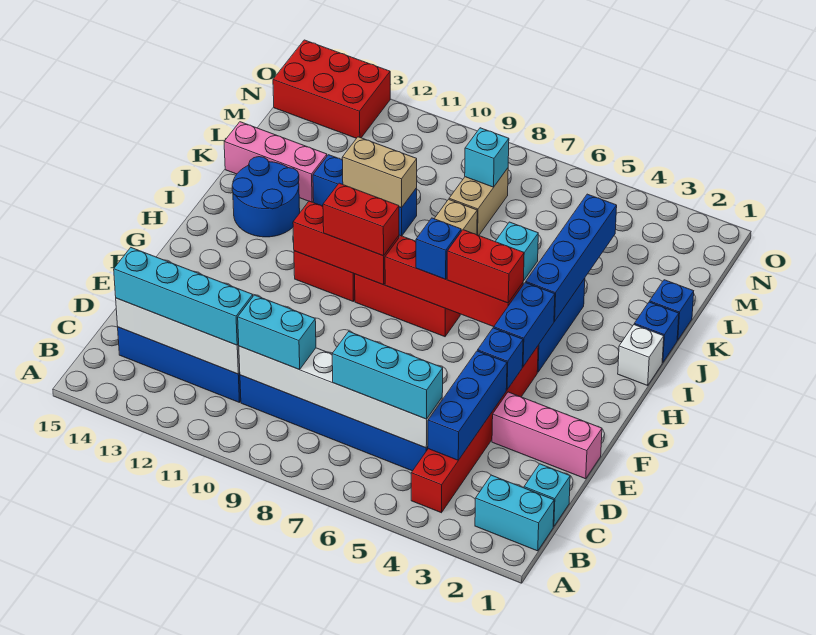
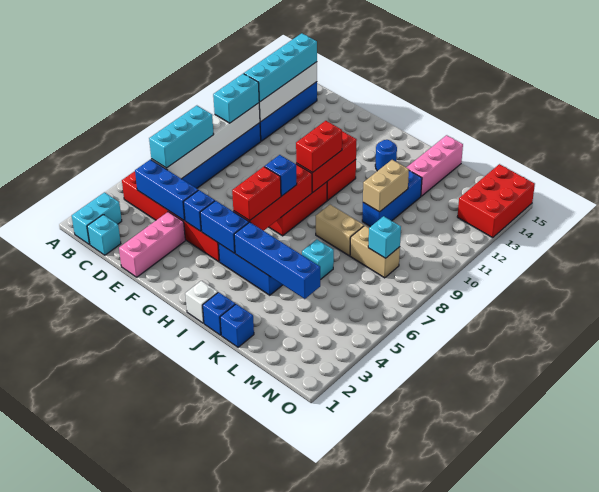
blue 2x2 round brick [232,157,300,237] -> blue 1x1 round brick [375,140,397,171]

